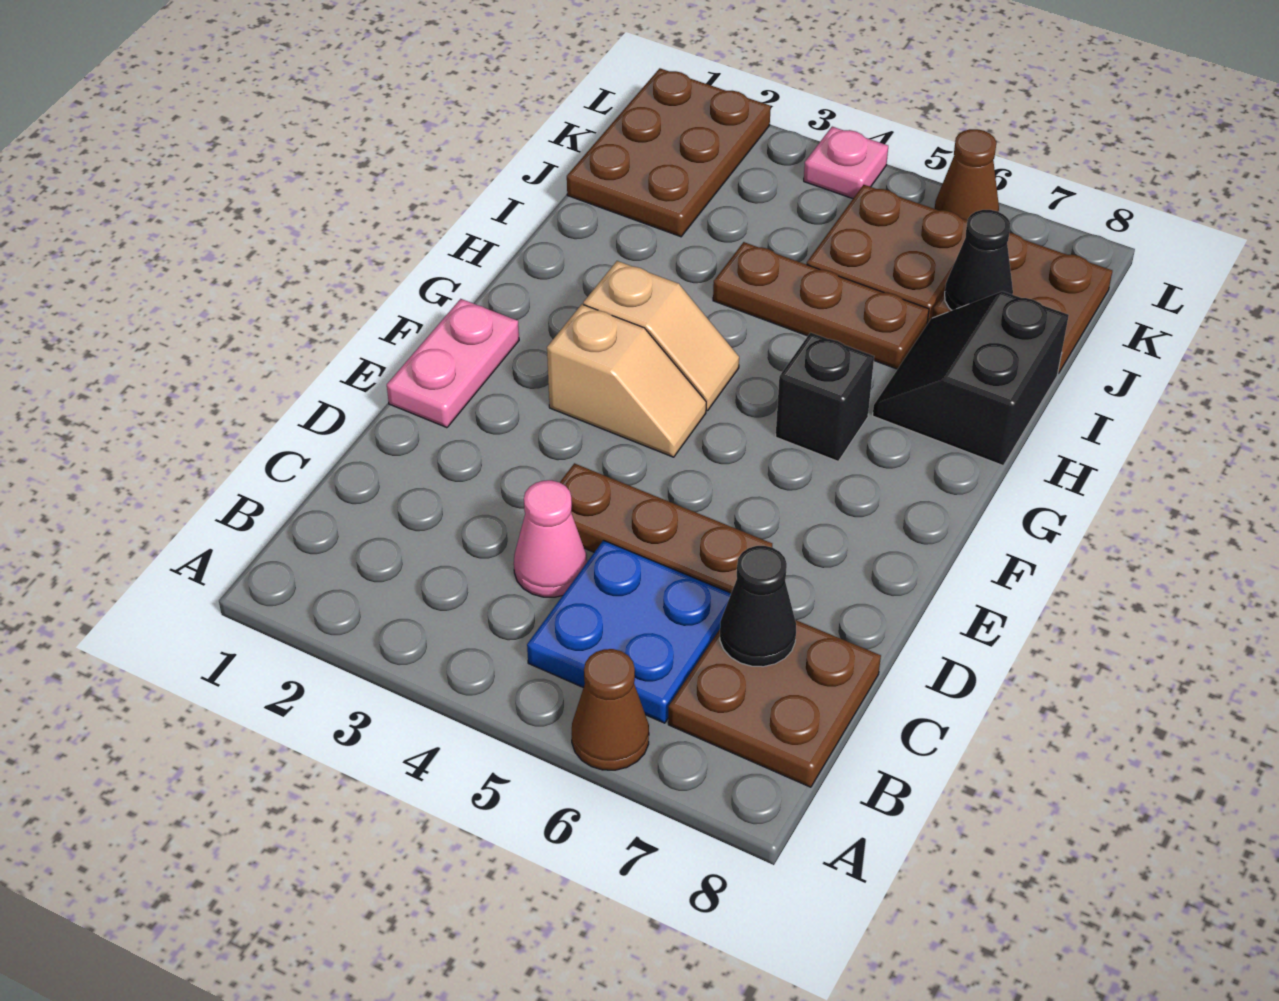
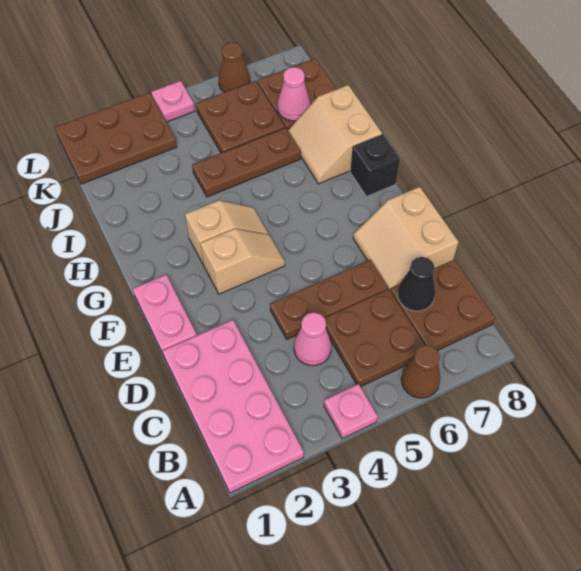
none -> pink 2x4 plate [163,320,304,493]
none -> pink 1x1 plate [324,384,378,439]
blue 2x2 plate [527,540,731,723] -> brown 2x2 plate [325,289,425,387]
none -> tan 2x2 slope [353,187,459,290]
black 1x1 brick [776,332,874,461] -> black 1x1 brick moved to [350,134,400,197]
black 2x2 slope [873,291,1069,466] -> tan 2x2 slope [288,85,382,184]
brown 2x3 plate [567,68,771,237] -> brown 2x3 plate turned to [55,92,177,184]
black 1x1 cone [945,210,1013,310] -> pink 1x1 cone [278,67,310,121]

